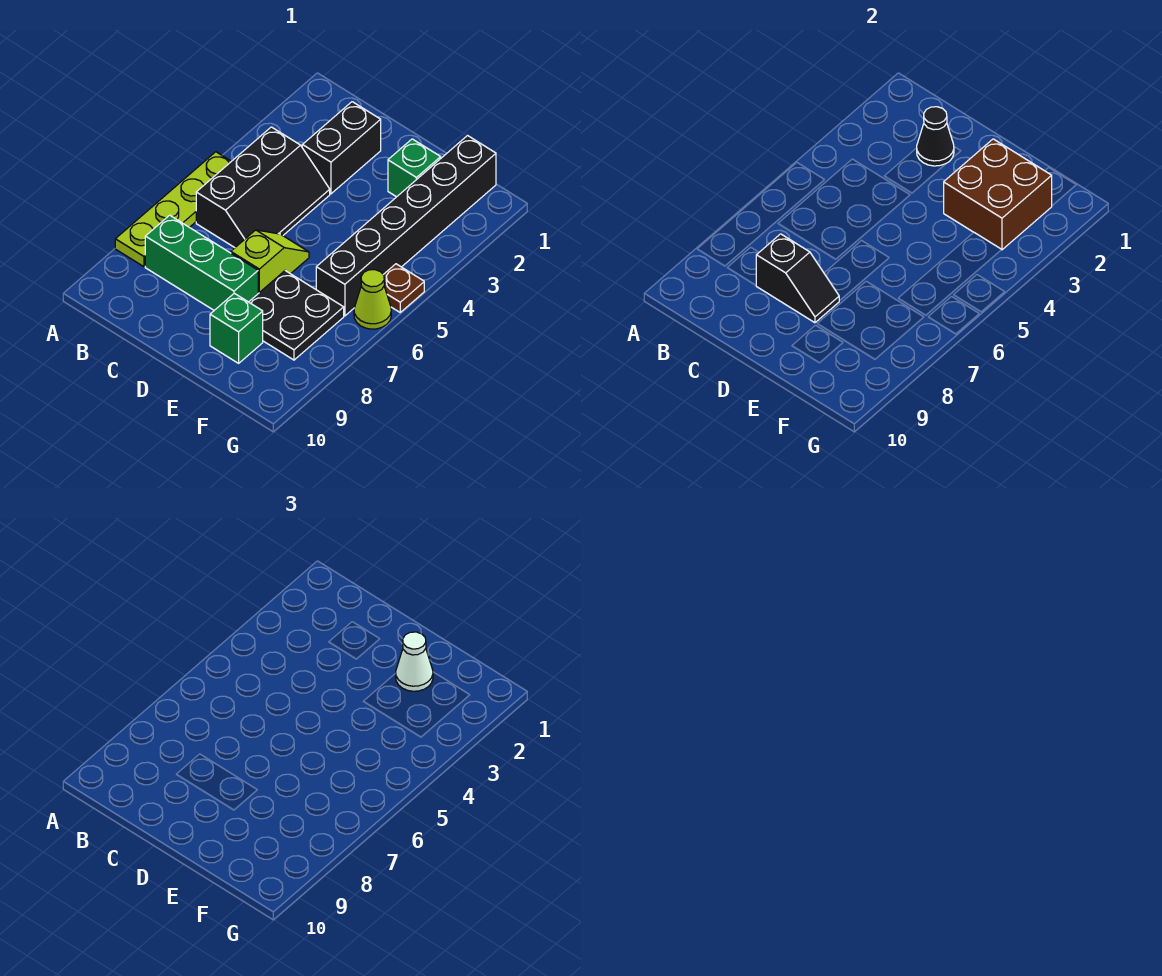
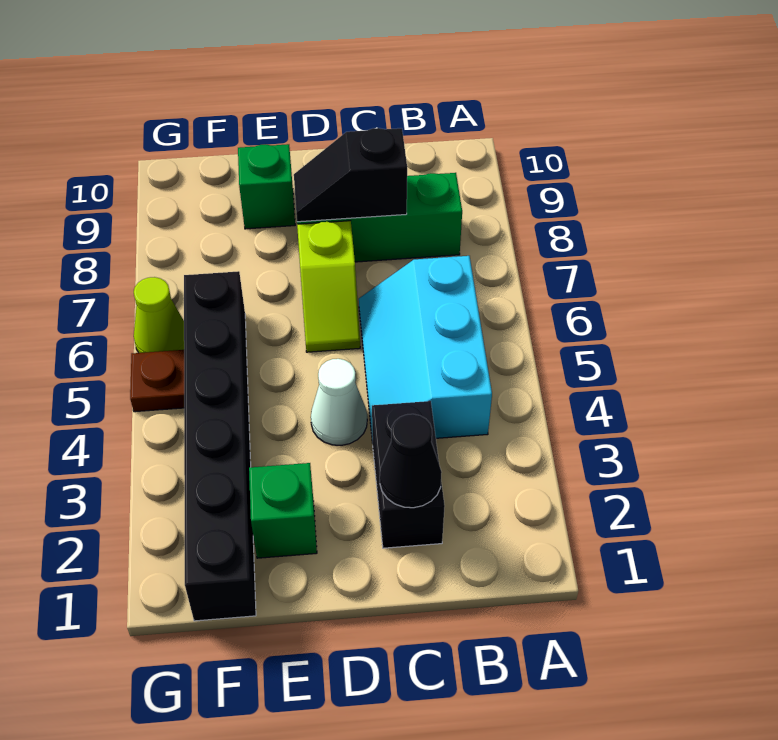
lime 1x4 plate [115,152,231,267] -> none
black 2x3 slope [196,127,330,248] -> cyan 2x3 slope [359,256,492,443]
brown 2x2 brick [944,139,1052,250] -> none
white 1x1 cone [396,632,433,691] -> white 1x1 cone moved to [311,359,367,445]
black 2x2 plate [249,271,344,360] -> none

